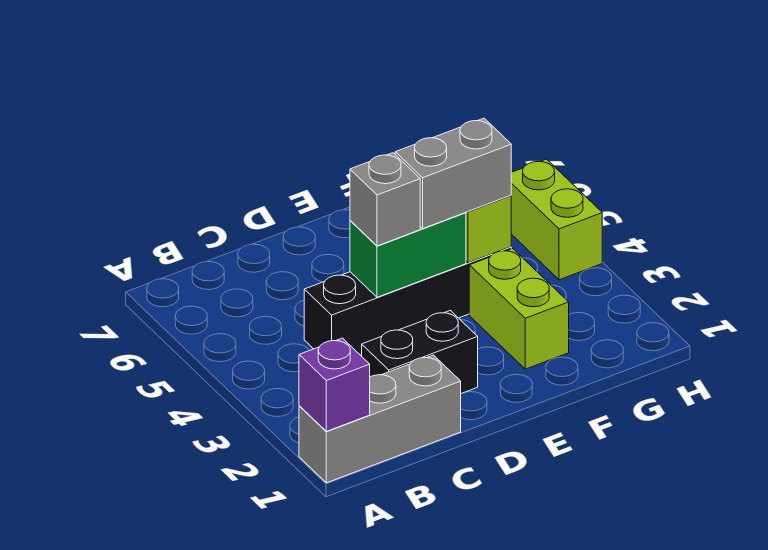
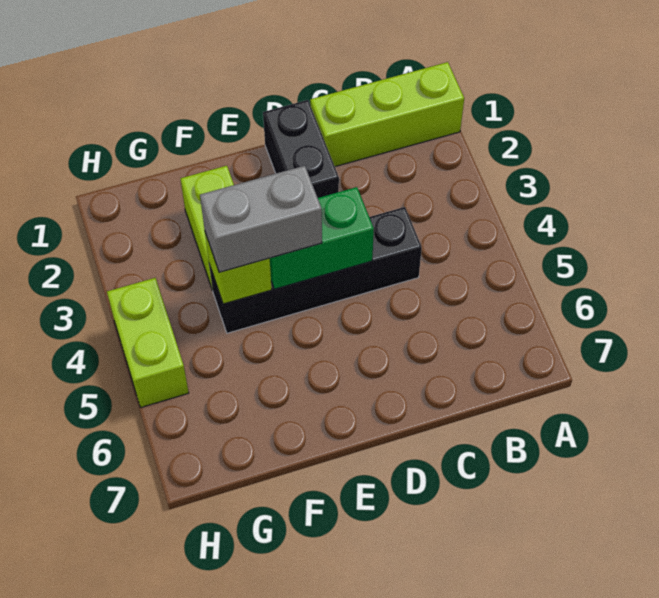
grey 1x3 brick [299,355,461,483] -> lime 1x3 brick [310,62,464,167]
purple 1x1 brick [299,338,370,431] -> none
black 1x2 brick [362,310,478,394] -> black 1x2 brick turned to [263,100,339,198]
grey 1x1 brick [350,153,420,246] -> none

